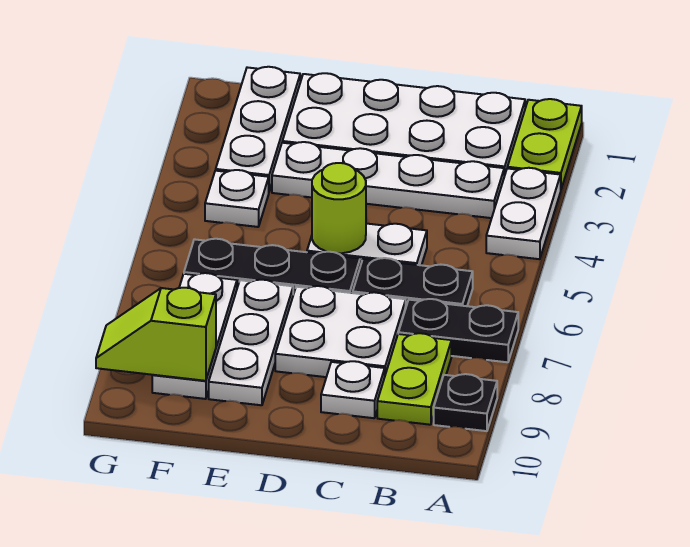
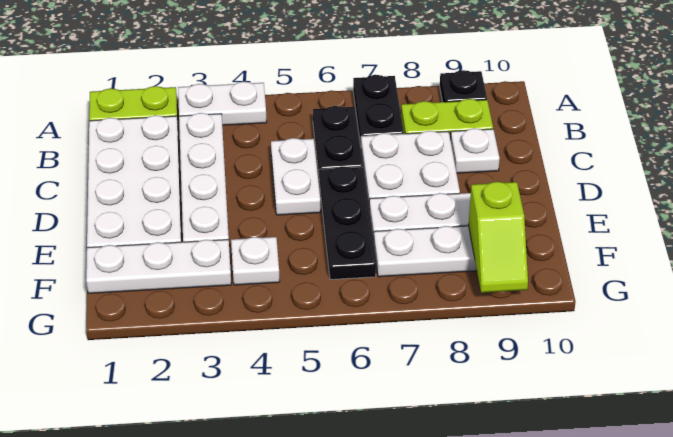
lime 1x1 round brick [312,163,366,253] -> none

